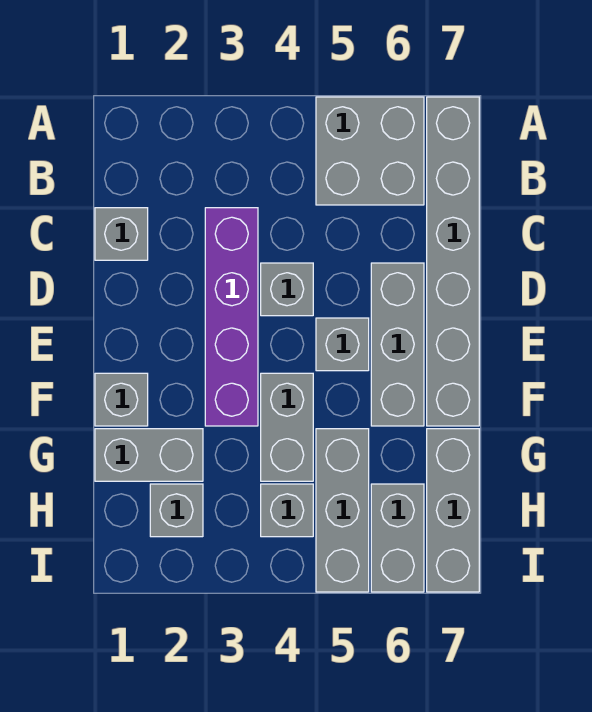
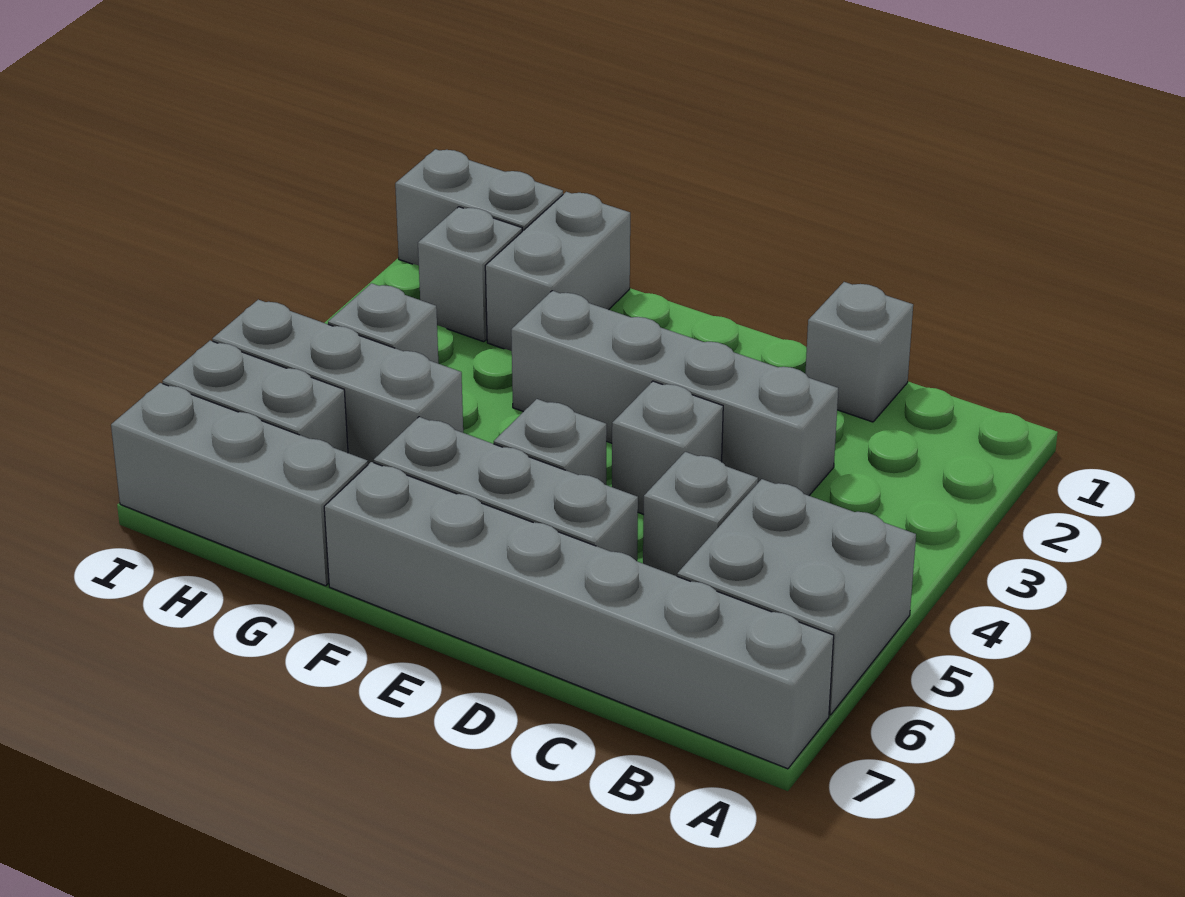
purple 1x4 brick [205,208,258,426] -> grey 1x4 brick [511,291,838,496]
grey 1x1 brick [95,373,148,426] -> grey 1x1 brick moved to [643,452,758,576]
grey 1x2 brick [261,373,313,481] -> grey 1x2 brick moved to [395,149,563,266]

